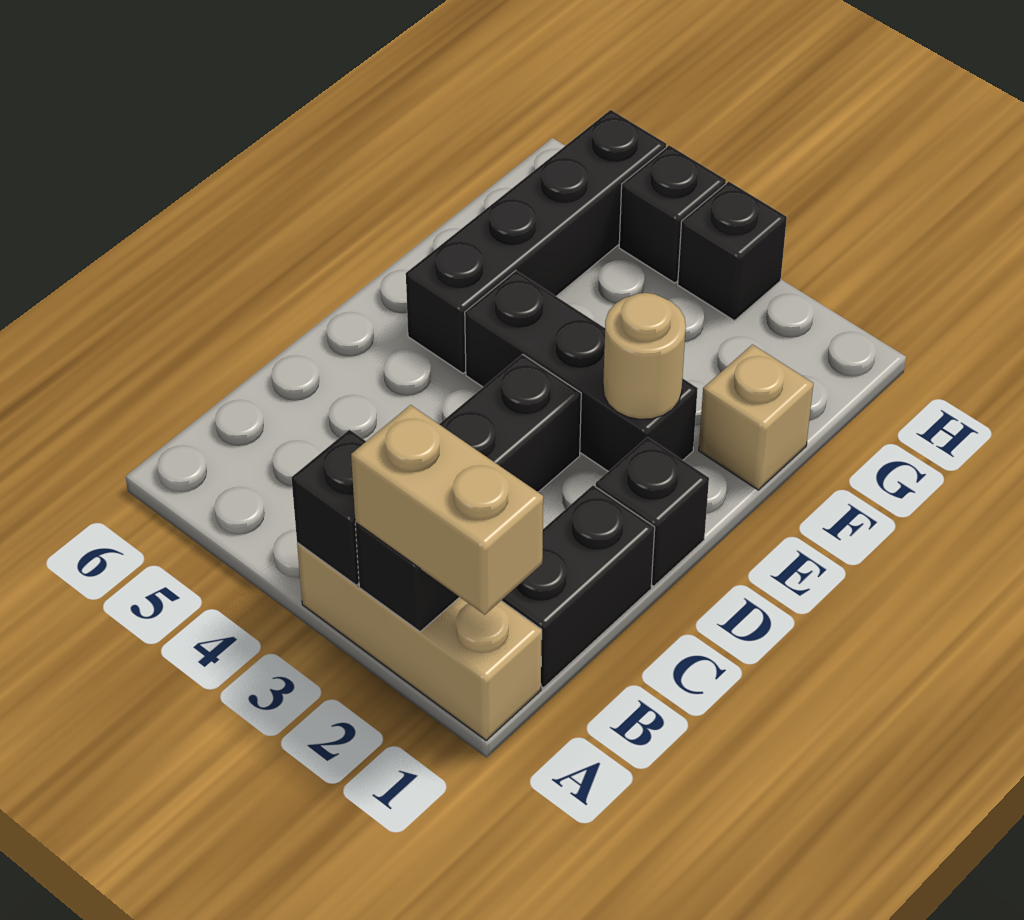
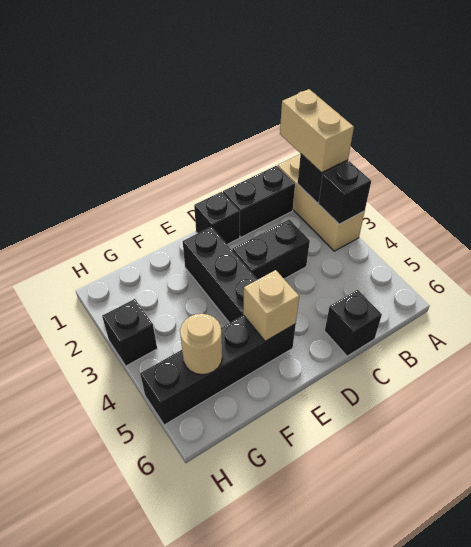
tan 1x1 round brick [603,293,686,419] -> tan 1x1 round brick moved to [180,314,222,375]
tan 1x1 brick [699,345,813,490] -> tan 1x1 brick moved to [243,270,299,341]
black 1x1 brick [619,145,726,283] -> black 1x1 brick moved to [325,290,382,356]

